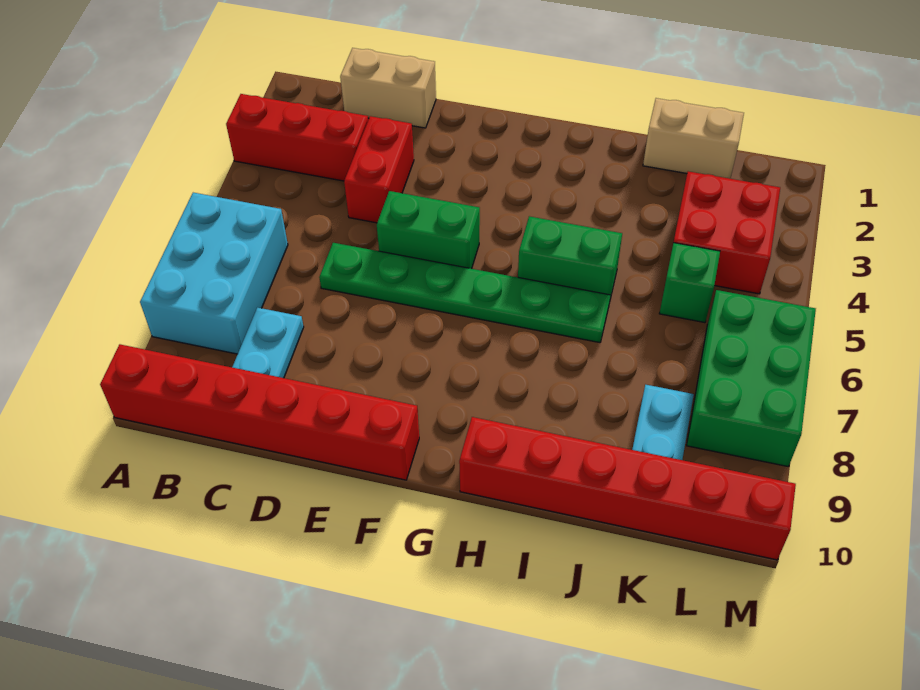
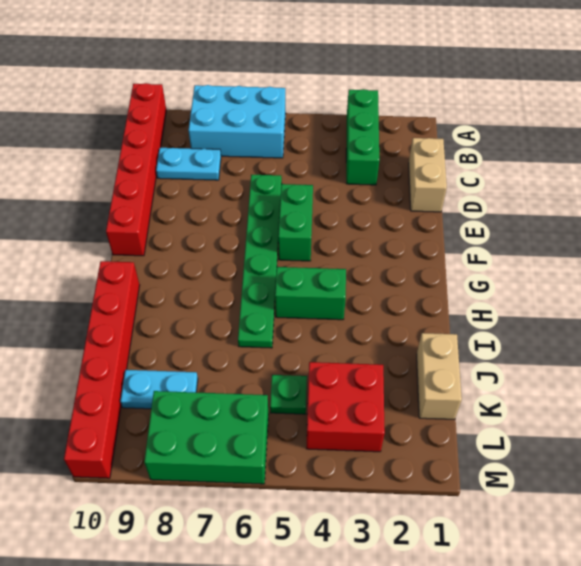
red 1x3 brick [226,94,368,181] -> green 1x3 brick [346,89,379,185]
red 1x2 brick [344,116,414,223] -> none
green 1x2 brick [518,216,622,299] -> green 1x2 brick turned to [275,267,346,320]
green 1x1 brick [659,243,720,323] -> green 1x1 plate [270,375,307,414]

